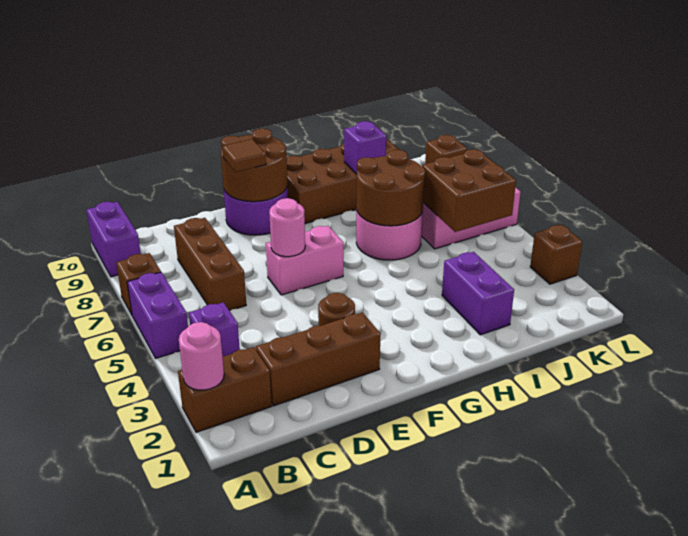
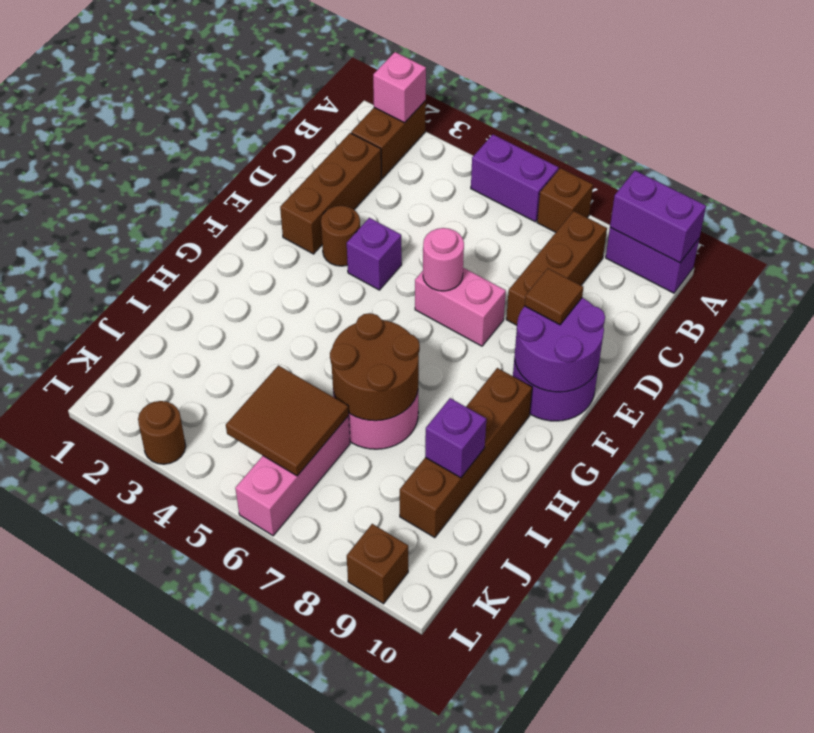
pink 1x1 round brick [179,322,224,390] -> pink 1x1 brick [373,52,426,123]
purple 1x1 brick [189,302,240,357] -> purple 1x1 brick moved to [347,218,402,290]
brown 1x3 brick [174,218,246,311] -> brown 1x3 brick turned to [506,211,607,325]
pink 1x2 brick [266,226,343,295] -> pink 1x2 brick turned to [415,268,506,346]
brown 2x2 round brick [221,129,288,202] -> purple 2x2 round brick [515,298,605,392]
brown 2x4 brick [287,139,409,224] -> brown 1x4 brick [400,368,532,538]
purple 1x2 brick [442,252,514,335] -> purple 1x2 brick moved to [610,171,706,263]
brown 2x2 brick [422,149,516,232] -> brown 2x2 tile [226,365,349,476]
brown 1x1 brick [530,225,582,284] -> brown 1x1 round brick [138,401,186,464]

